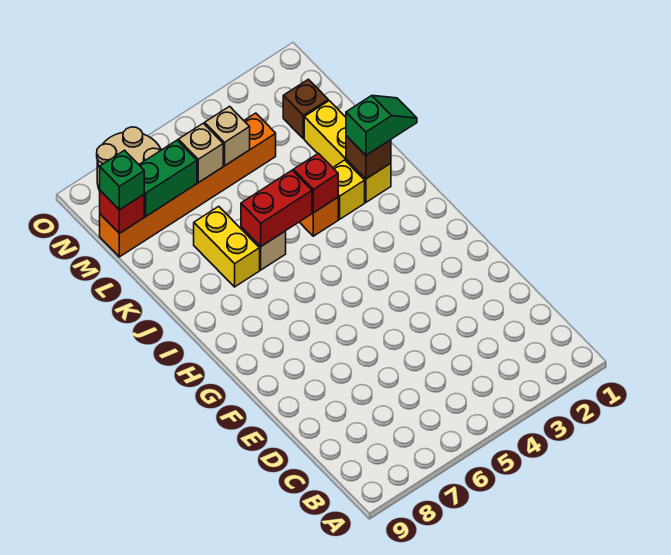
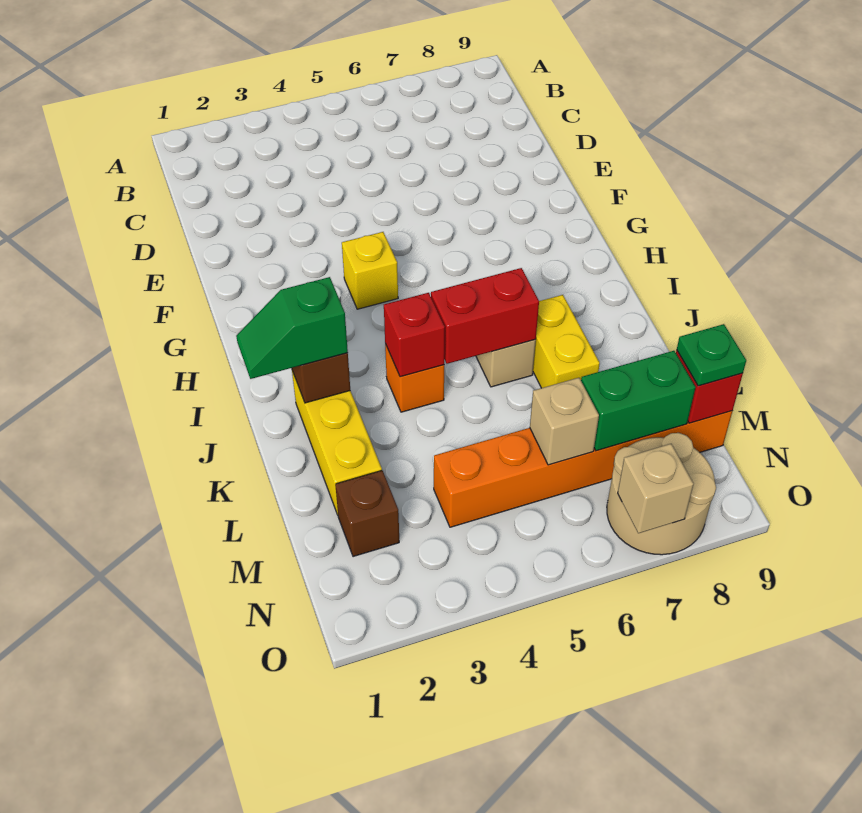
yellow 1x1 brick [333,160,365,219] -> yellow 1x1 brick moved to [342,232,398,309]
tan 1x1 brick [205,106,250,166] -> tan 1x1 brick moved to [618,444,694,533]
green 1x1 brick [100,150,144,210] -> green 1x1 plate [677,324,746,386]

